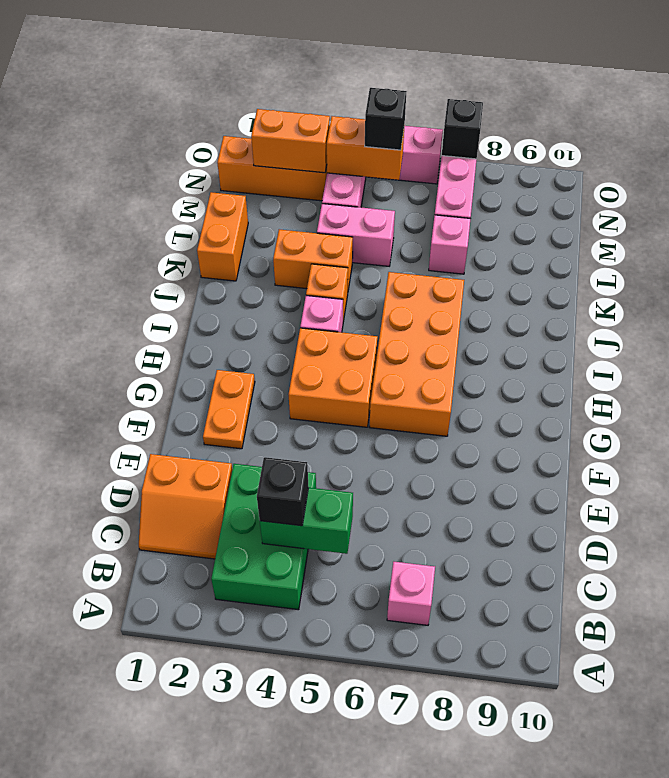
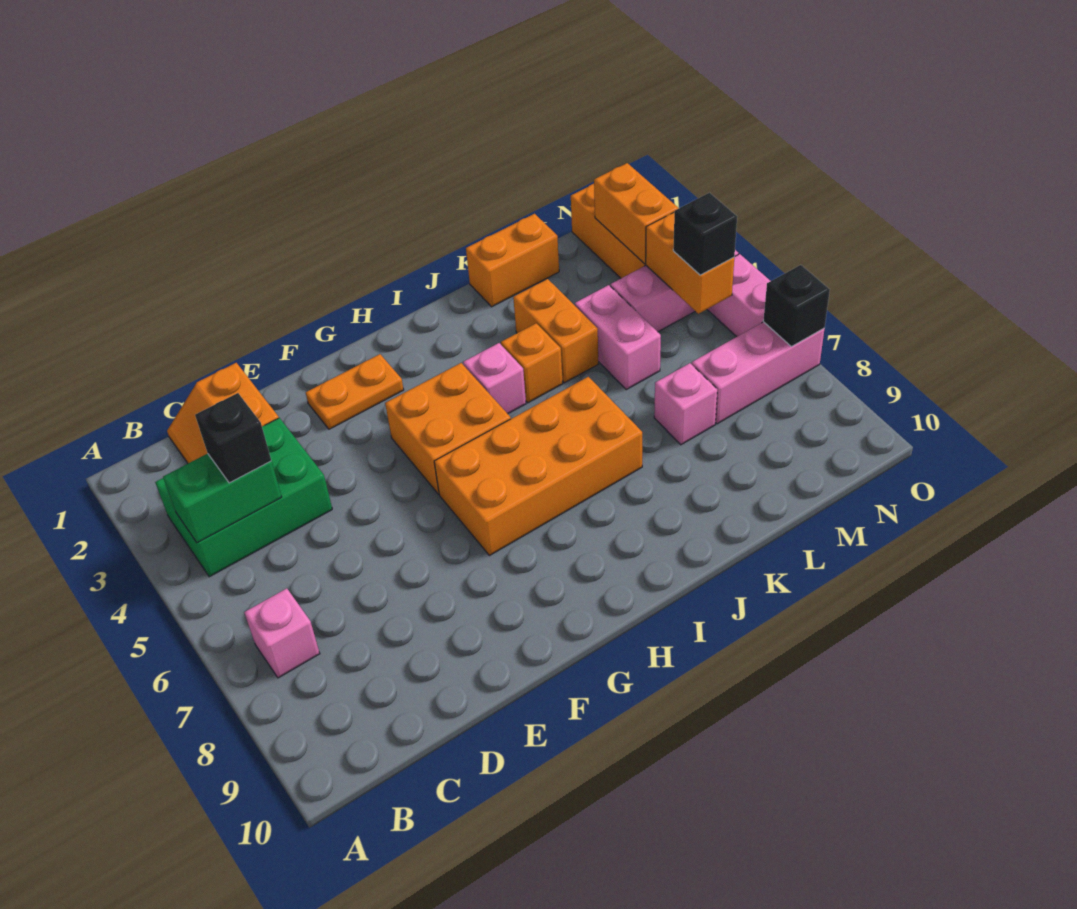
green 1x2 brick [260,488,353,554] -> green 1x2 brick turned to [163,454,282,543]

